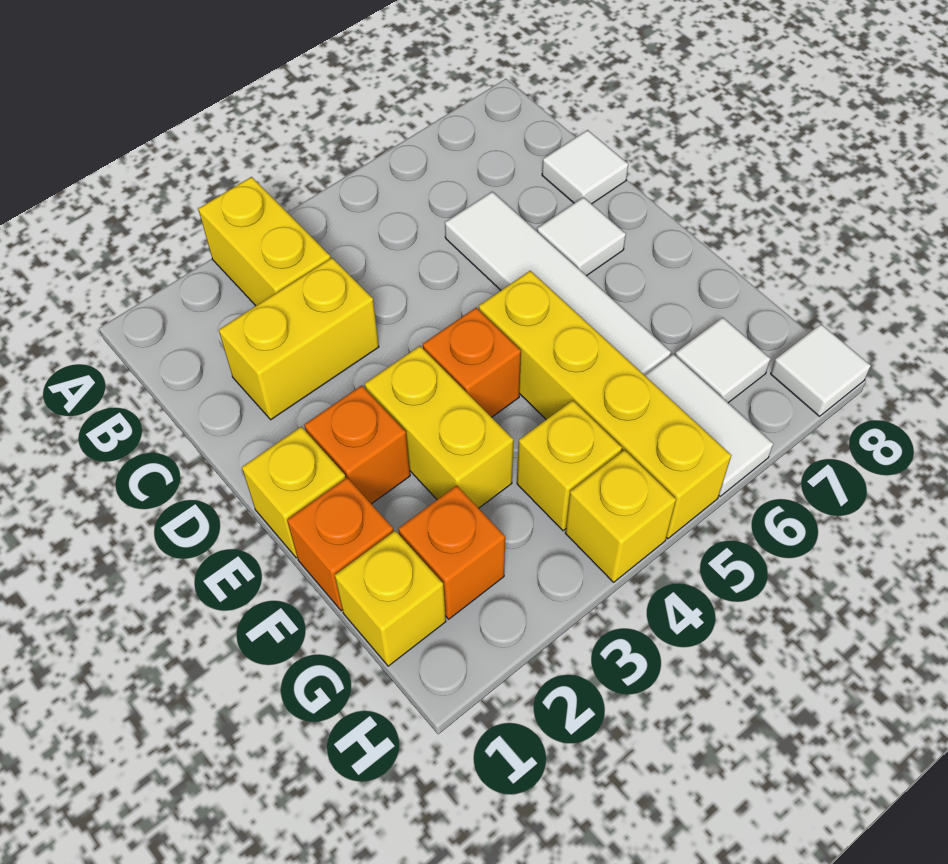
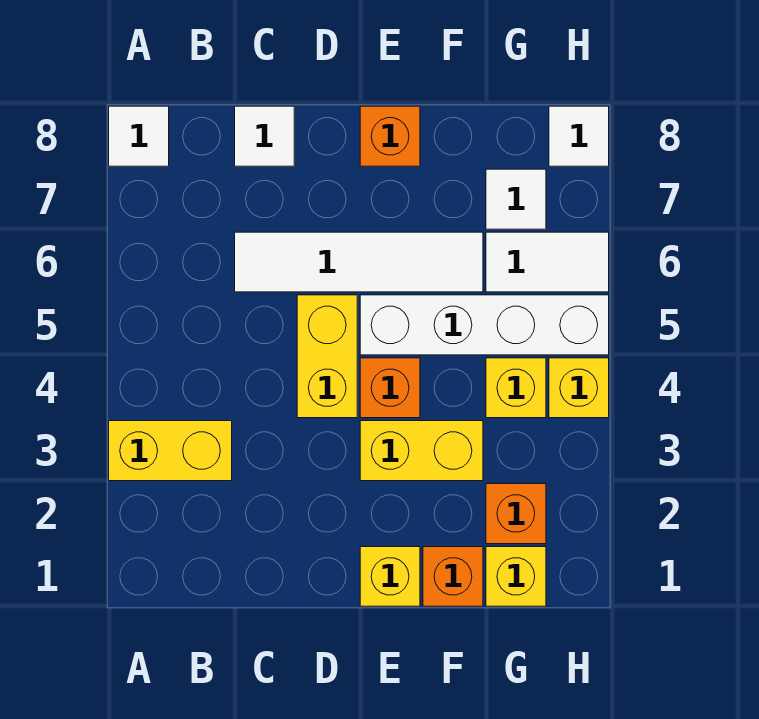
yellow 1x2 brick [219,258,379,420] -> yellow 1x2 brick moved to [297,295,357,418]
white 1x1 tile [537,197,626,276] -> white 1x1 tile moved to [109,106,169,166]
orange 1x1 brick [304,385,410,504] -> orange 1x1 brick moved to [360,106,420,166]
yellow 1x4 brick [479,271,731,539] -> white 1x4 brick [360,295,609,355]

